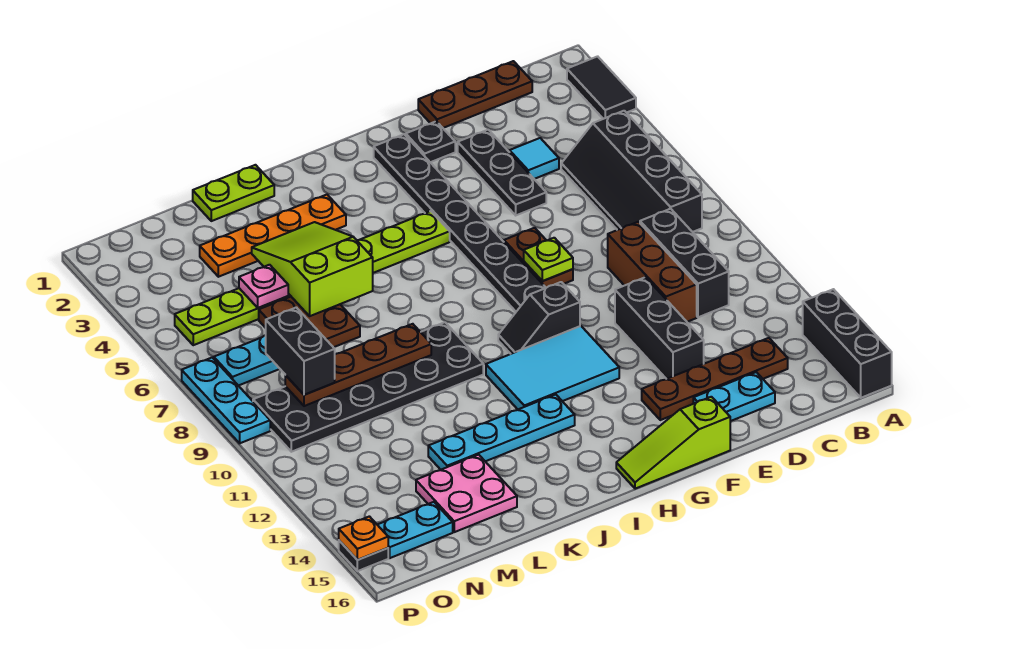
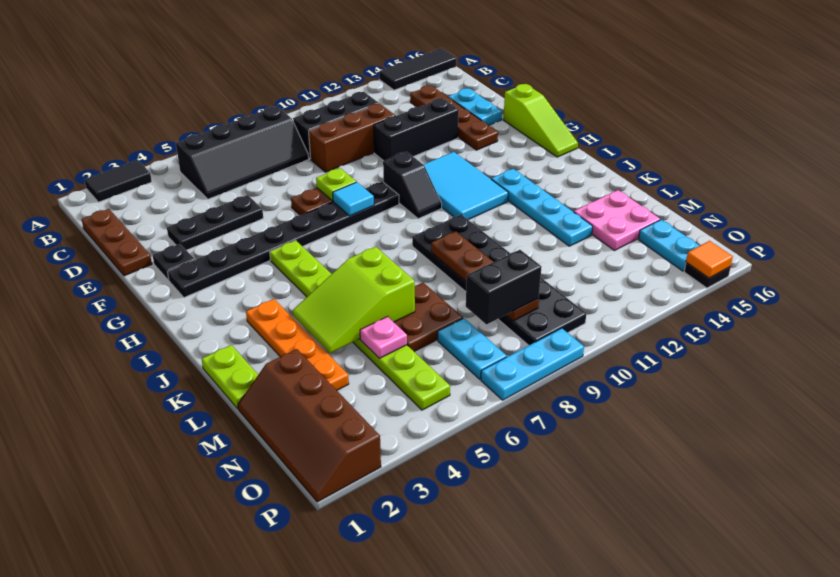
black 1x3 brick [803,289,892,398] -> black 1x3 tile [379,48,456,90]
cyan 1x1 tile [510,138,559,179] -> cyan 1x1 tile moved to [333,182,374,216]
none -> brown 2x4 slope [238,349,381,502]
orange 1x1 plate [339,516,388,560] -> orange 1x1 tile [686,241,733,278]

